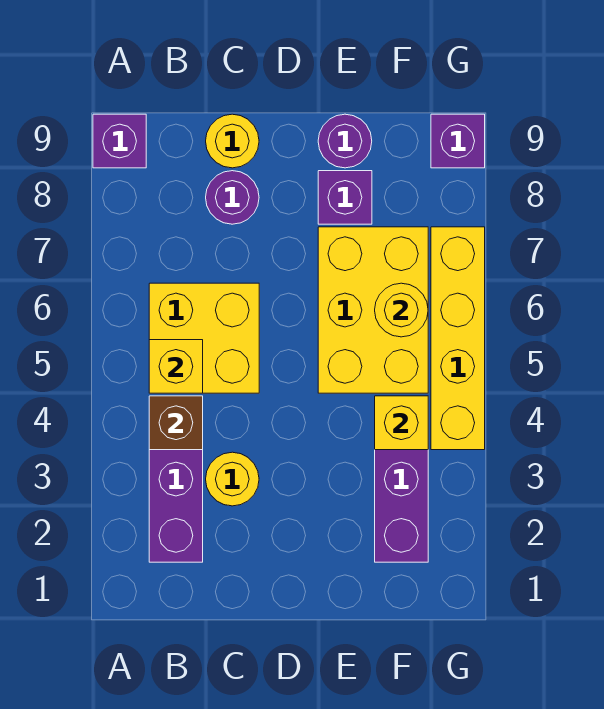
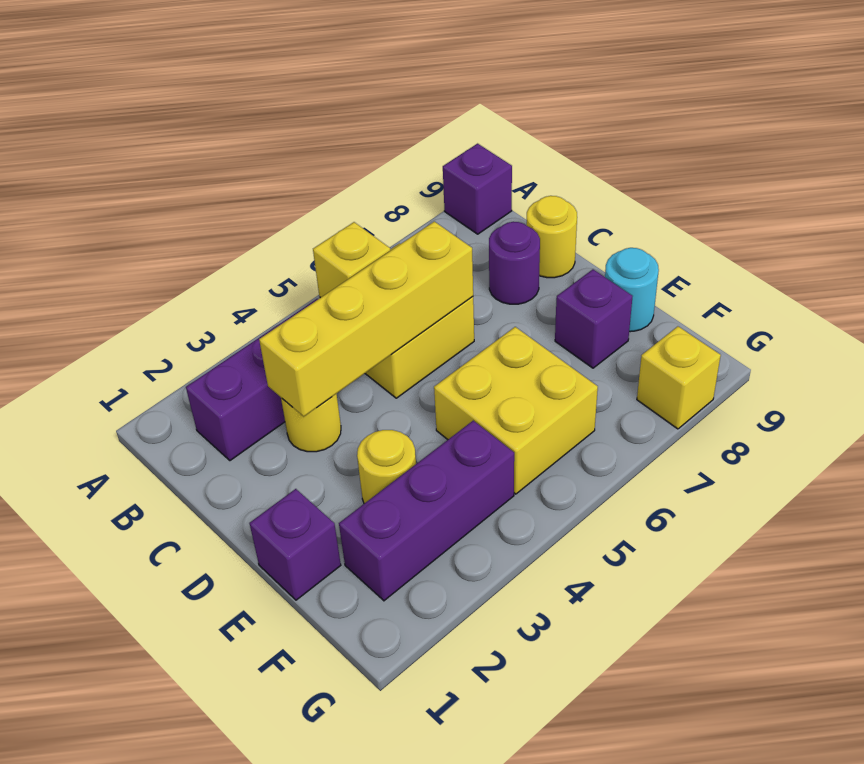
brown 1x1 brick [149,396,203,450] -> none
yellow 2x3 brick [318,227,428,393] -> yellow 2x2 brick [434,327,598,494]
purple 1x1 round brick [318,114,372,168] -> cyan 1x1 round brick [605,248,659,332]
yellow 1x1 brick [375,396,428,450] -> yellow 1x1 brick moved to [637,326,721,429]
yellow 1x1 round brick [375,283,428,337] -> yellow 1x1 round brick moved to [357,430,416,504]
yellow 1x4 brick [431,227,485,450] -> yellow 1x4 brick moved to [259,221,473,417]
purple 1x1 brick [431,114,485,168] -> purple 1x1 brick moved to [249,489,341,600]

